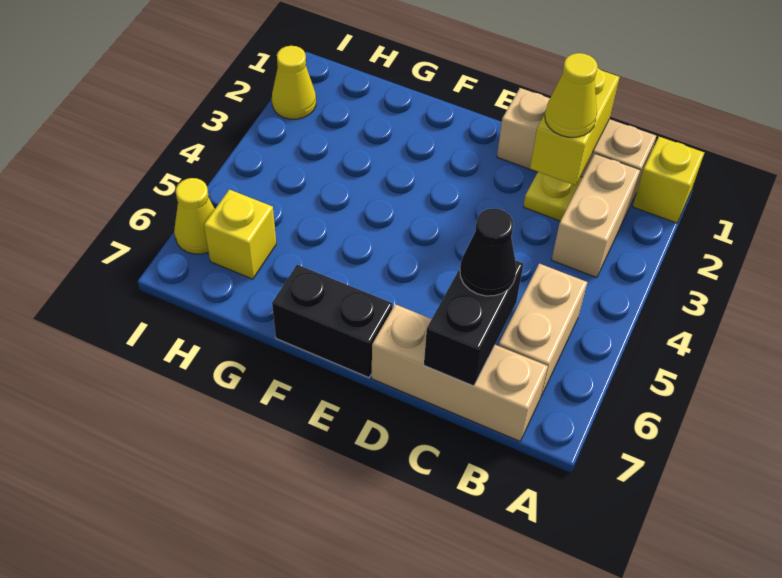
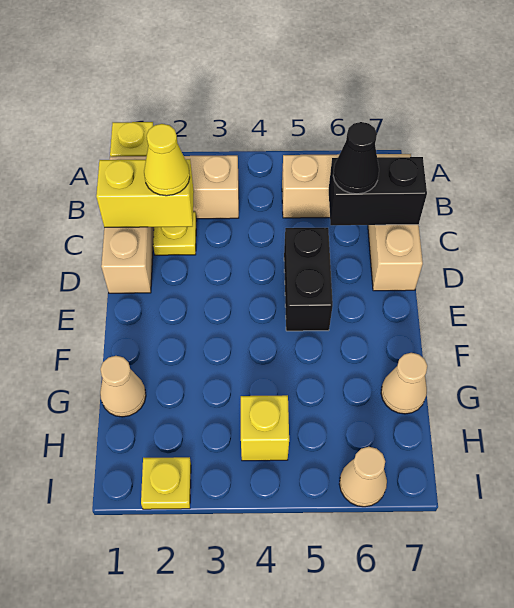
black 1x2 brick [272,265,393,378] -> black 1x2 brick moved to [284,228,333,331]
none -> tan 1x1 cone [100,356,146,417]
none -> tan 1x1 cone [381,353,427,414]
yellow 1x1 brick [204,190,276,279] -> yellow 1x1 brick moved to [241,395,289,461]
yellow 1x1 cone [272,46,316,119] -> yellow 1x1 plate [141,457,191,509]
yellow 1x1 cone [174,178,215,254] -> tan 1x1 cone [339,447,387,507]

